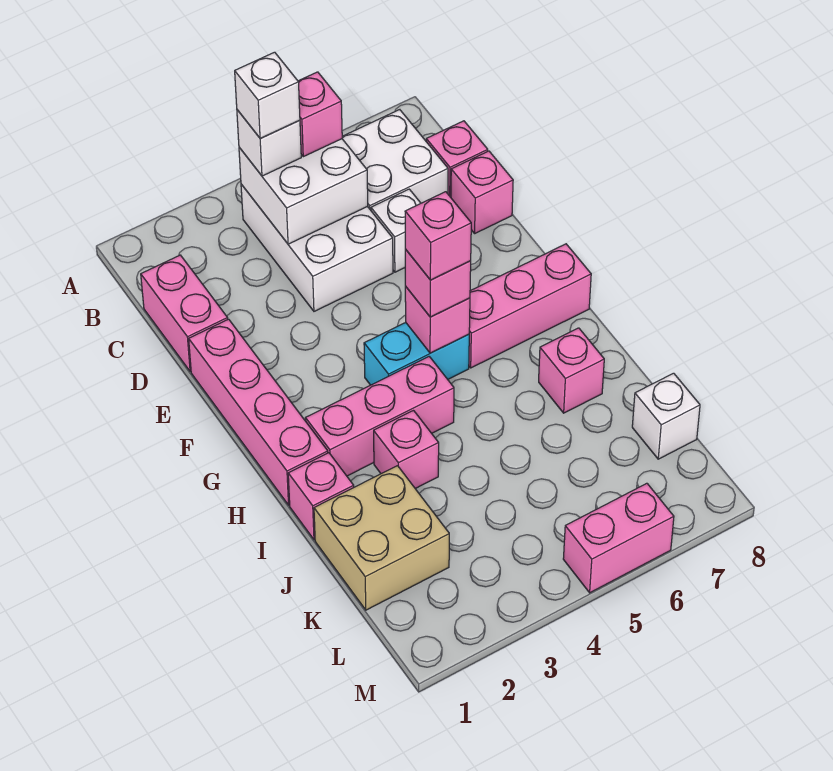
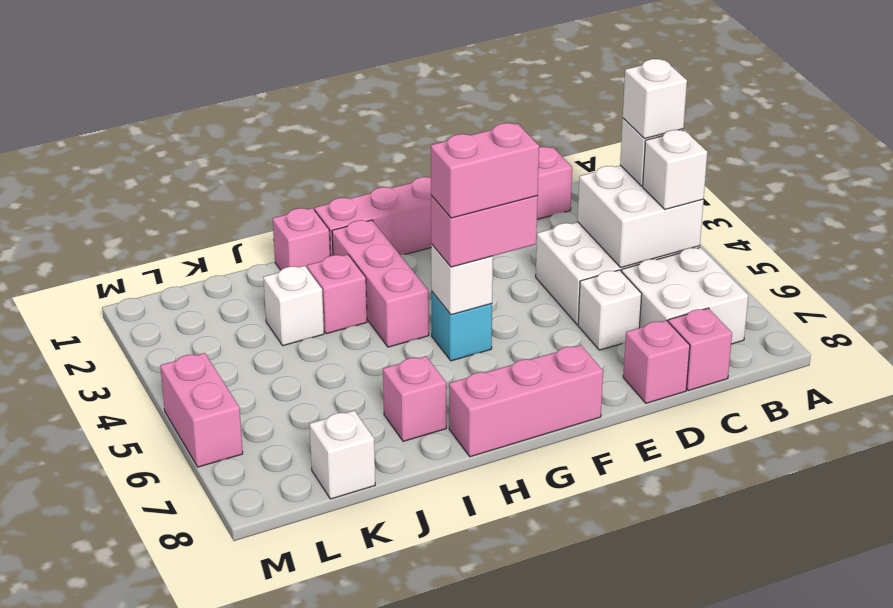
pink 1x1 brick [298,72,342,157] -> white 1x1 brick [643,130,707,209]
cyan 1x2 brick [364,323,469,385] -> cyan 1x1 brick [431,291,492,361]
pink 1x1 brick [405,287,470,353] -> white 1x1 brick [431,244,493,315]
pink 1x1 brick [405,249,471,317] -> pink 1x2 brick [431,196,538,267]
pink 1x1 brick [405,192,471,280] -> pink 1x2 brick [431,123,539,218]
pink 1x3 brick [469,244,591,368] -> pink 1x3 brick turned to [449,345,603,457]
tan 2x2 brick [314,466,449,610] -> none
none -> white 1x1 brick [263,266,324,346]

